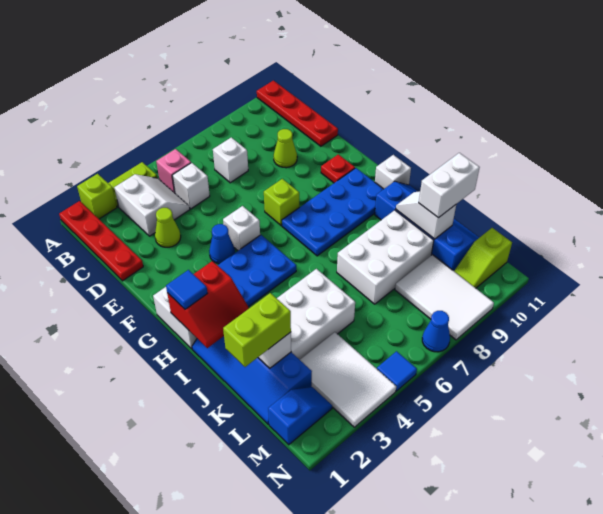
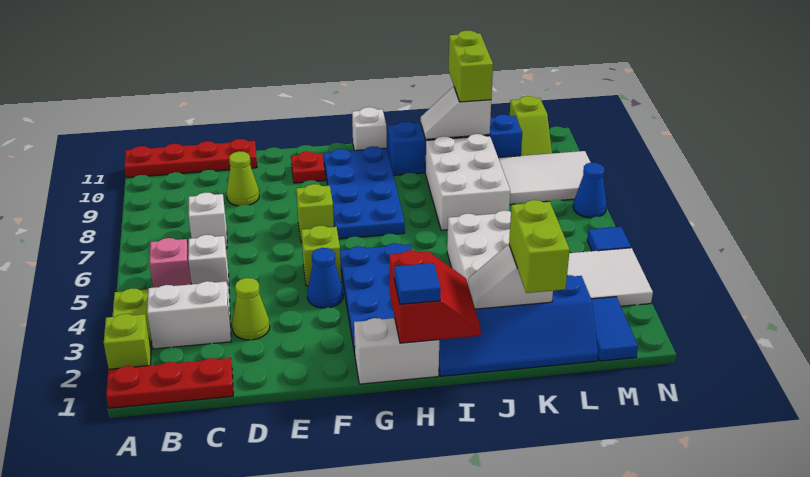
red 1x4 plate [59,201,143,281] -> red 1x3 plate [106,358,233,408]
white 1x1 brick [223,206,260,250] -> lime 1x1 brick [301,226,341,286]
white 1x2 brick [418,153,480,218] -> lime 1x2 brick [448,30,493,102]
blue 1x2 slope [268,387,332,445] -> blue 1x2 tile [591,297,638,361]

